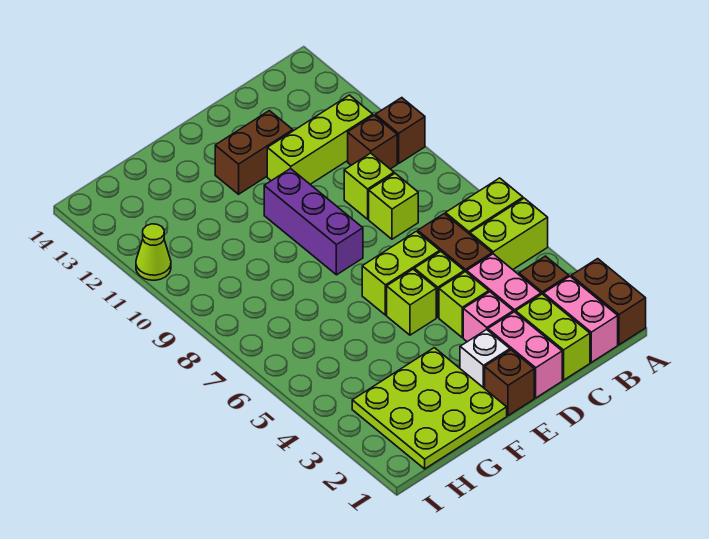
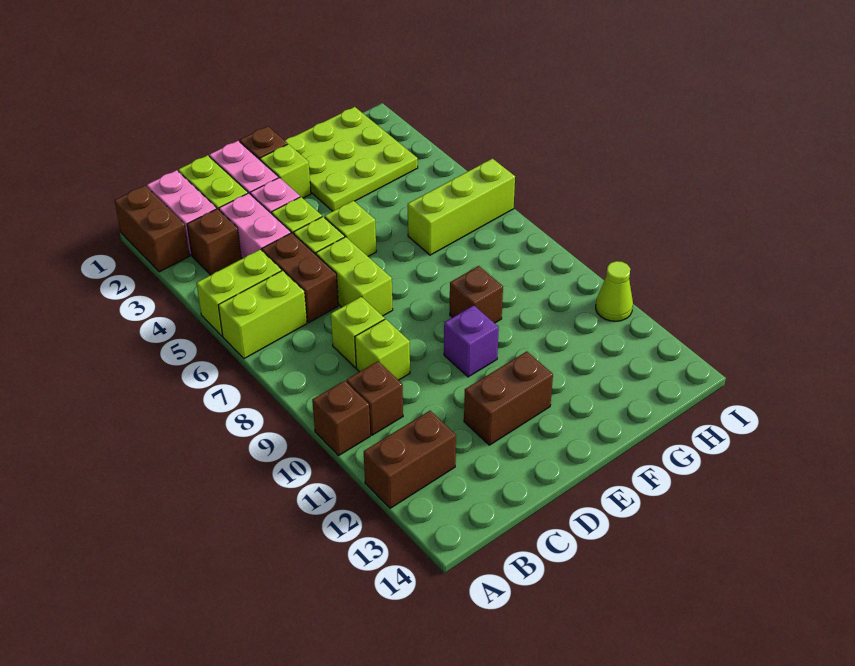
none -> brown 1x2 brick [364,411,456,508]
lime 1x3 brick [267,95,373,184] -> lime 1x3 brick moved to [408,159,515,255]
lime 1x2 brick [362,231,440,315] -> lime 1x2 brick turned to [316,237,393,316]
white 1x1 brick [460,329,510,389] -> lime 1x1 brick [260,144,311,198]
purple 1x3 brick [264,168,363,275] -> purple 1x1 brick [444,305,499,377]
none -> brown 1x1 brick [450,266,503,323]

